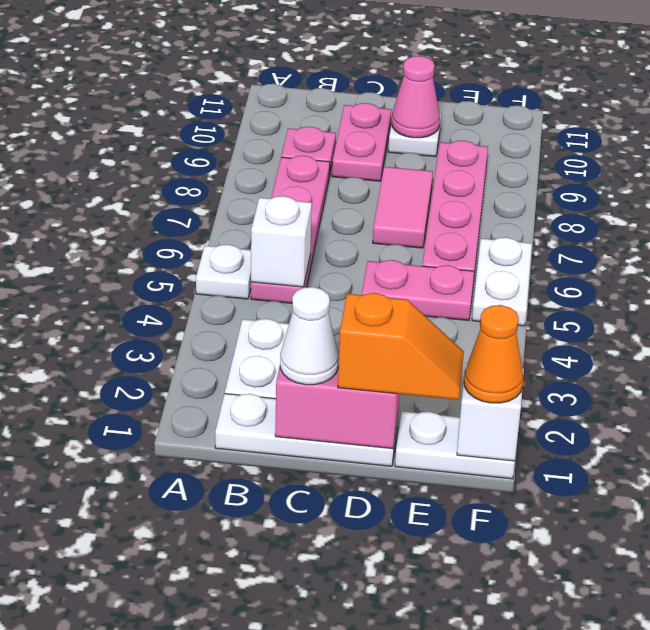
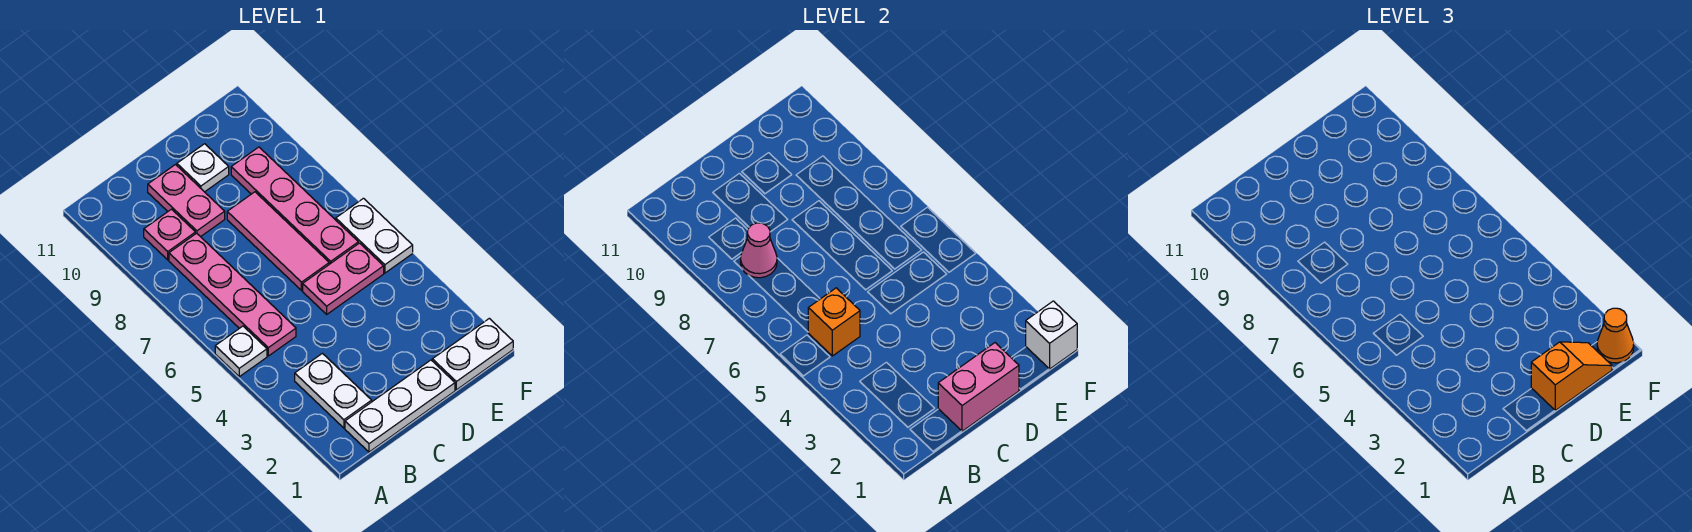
white 1x1 brick [251,196,312,287] -> orange 1x1 brick [808,288,860,356]
white 1x1 cone [280,287,339,385] -> none
pink 1x2 tile [373,167,433,248] -> pink 1x3 tile [227,192,329,291]
pink 1x1 cone [392,56,440,138] -> pink 1x1 cone moved to [741,223,777,278]

